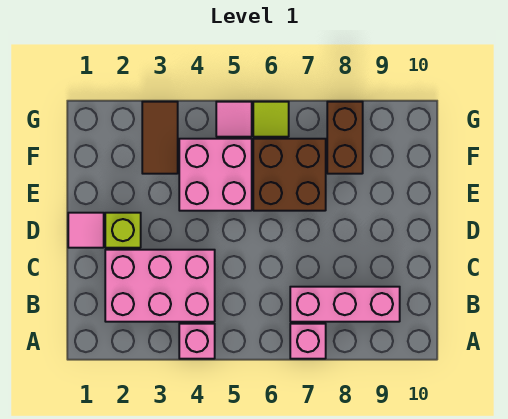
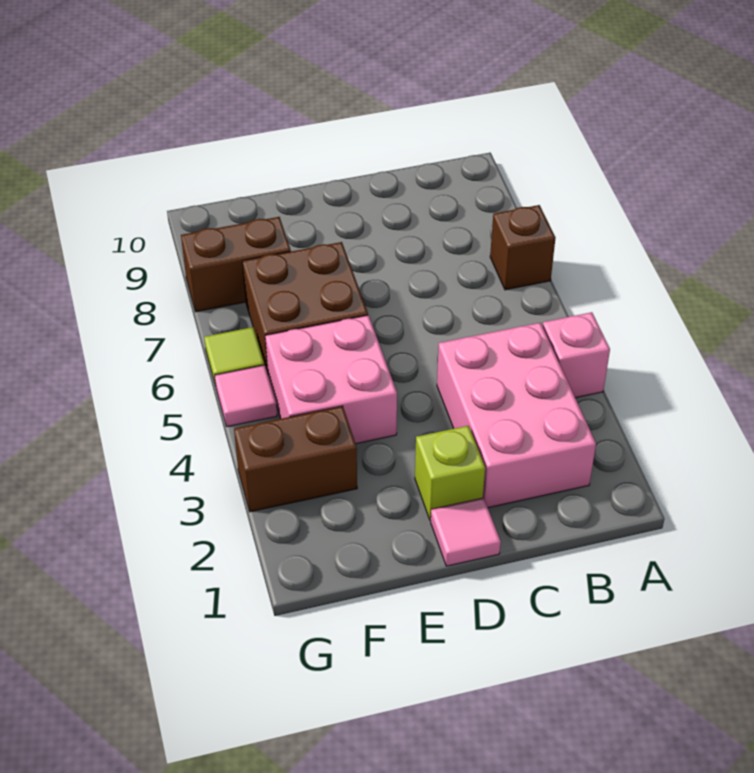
pink 1x1 brick [290,324,326,359] -> brown 1x1 brick [490,205,555,290]
pink 1x3 brick [290,287,400,322] -> none
brown 1x2 tile [142,102,178,174] -> brown 1x2 brick [234,406,357,512]

